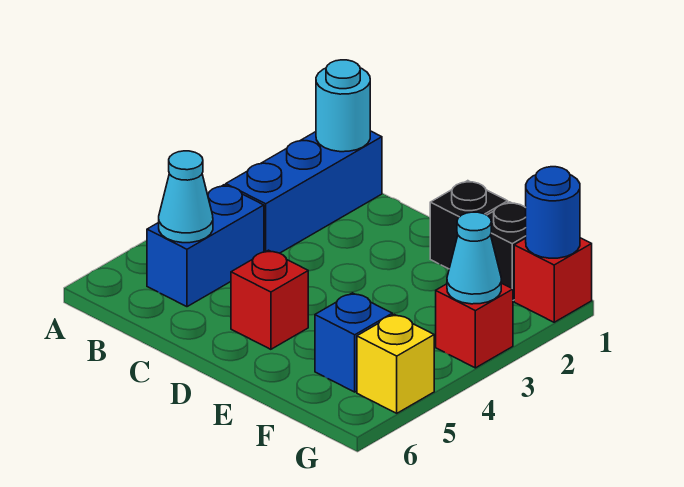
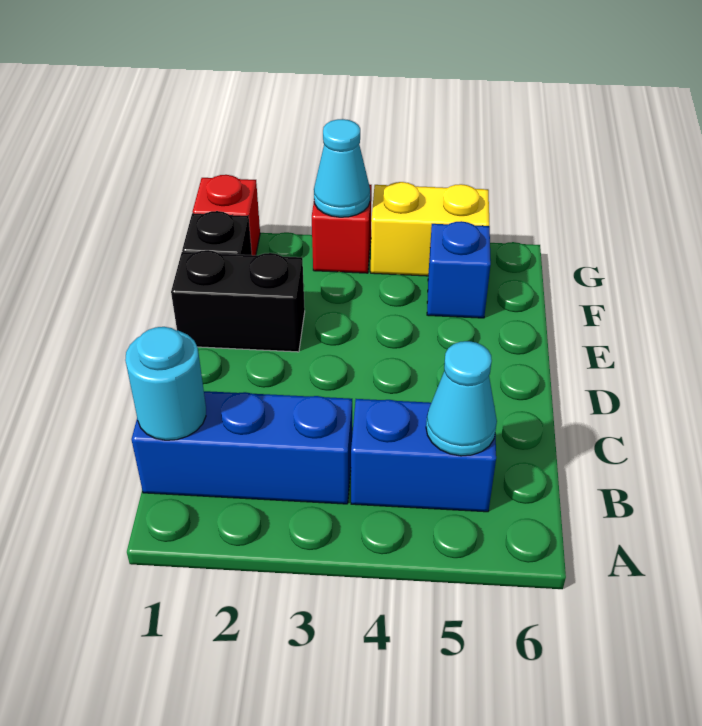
red 1x1 brick [231,250,308,349] -> none
black 1x1 brick [430,181,508,269] -> black 1x2 brick [171,250,305,352]
blue 1x1 round brick [526,167,580,258] -> none
yellow 1x1 brick [357,314,434,413] -> yellow 1x2 brick [371,182,489,276]

